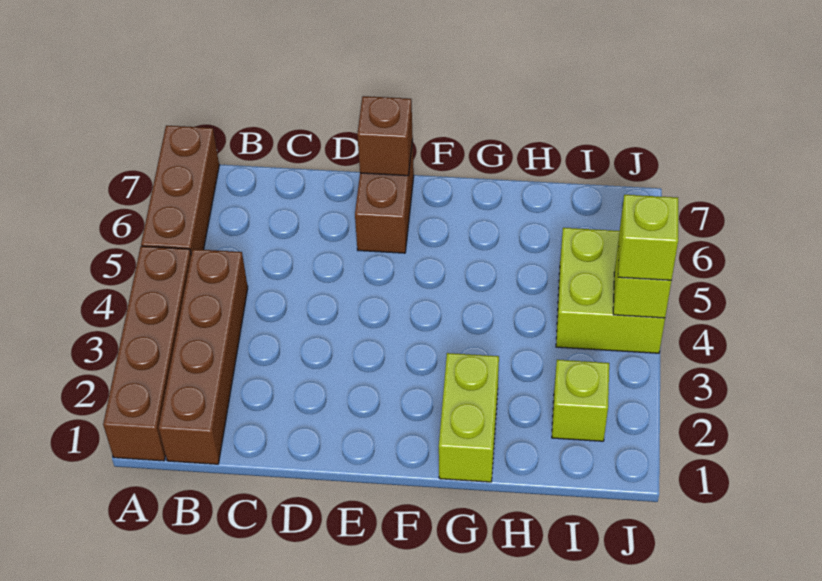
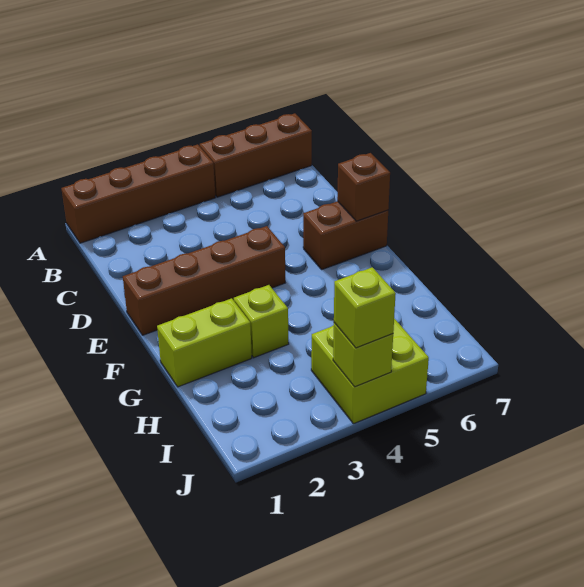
brown 1x4 brick [159,249,248,464] -> brown 1x4 brick moved to [123,226,285,335]
lime 1x1 brick [552,360,609,441] -> lime 1x1 brick moved to [234,285,289,358]

